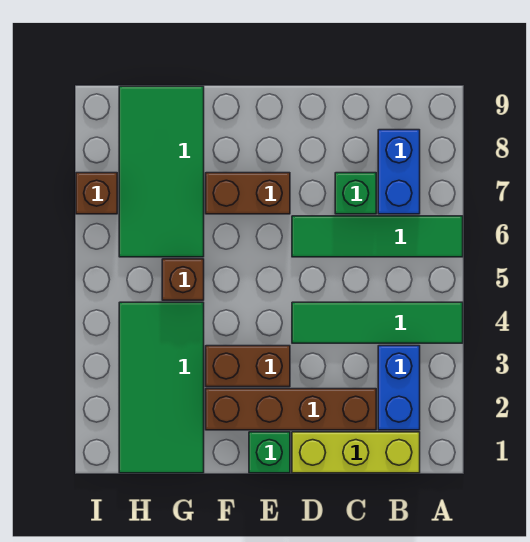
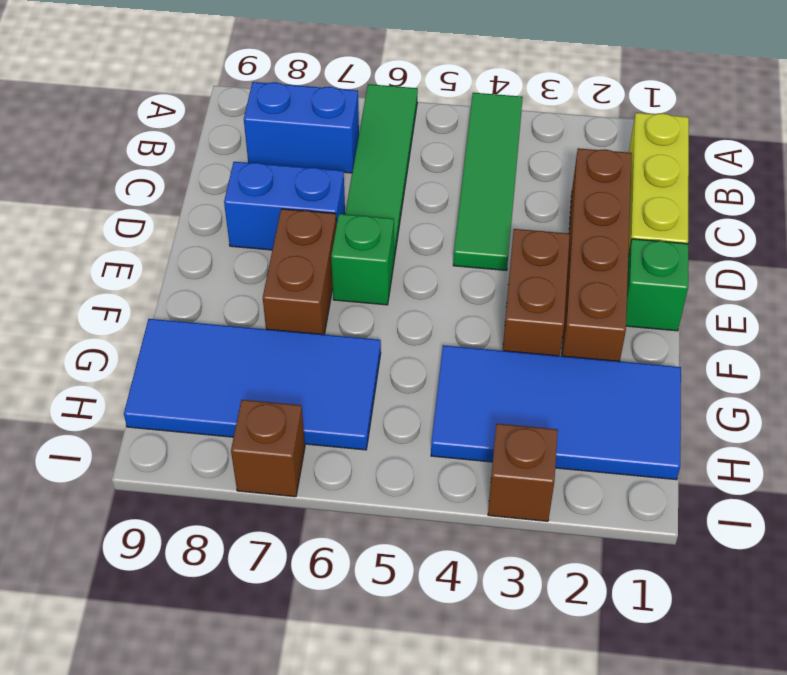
blue 1x2 brick [378,346,420,430] -> blue 1x2 brick moved to [224,162,345,250]
green 1x1 brick [335,173,376,214] -> green 1x1 brick moved to [331,214,394,305]
green 2x4 tile [119,302,204,473] -> blue 2x4 tile [431,345,681,480]
brown 1x1 brick [162,259,204,300] -> brown 1x1 brick moved to [488,424,558,521]
green 2x4 tile [119,86,204,257] -> blue 2x4 tile [124,319,381,450]

